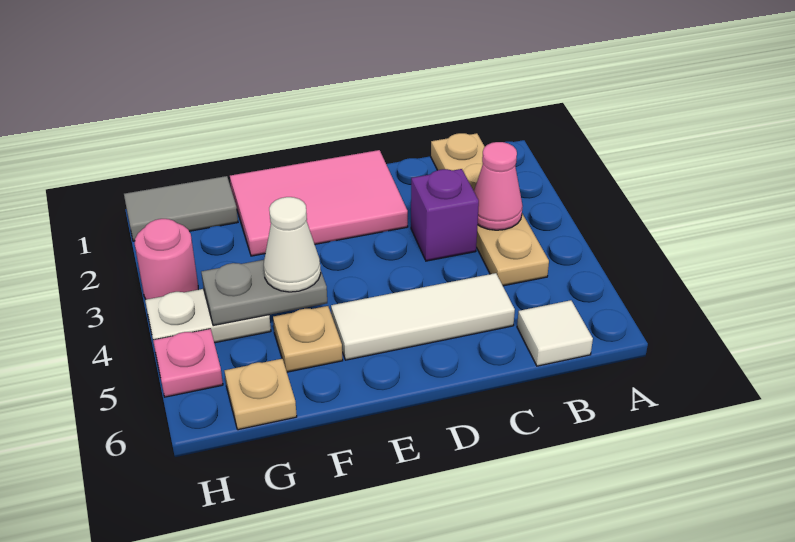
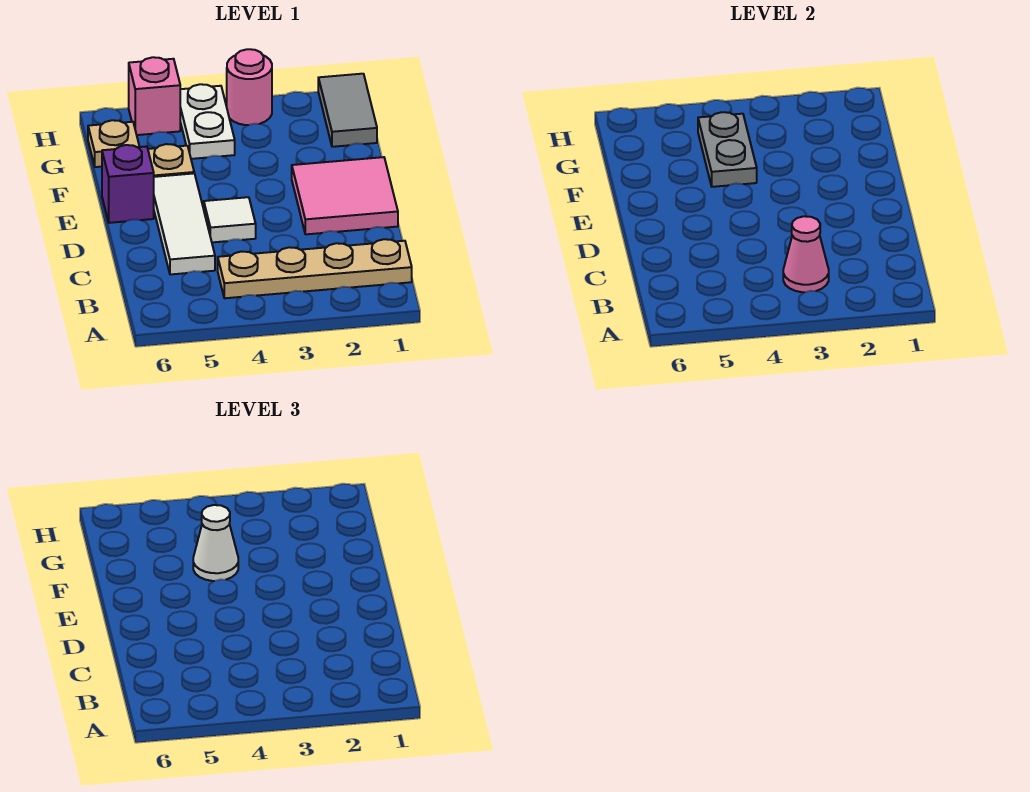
white 1x1 tile [517,300,593,366] -> white 1x1 tile moved to [204,197,256,242]
purple 1x1 brick [411,169,479,261] -> purple 1x1 brick moved to [102,145,154,223]
pink 2x3 tile [230,150,408,256] -> pink 2x2 tile [292,157,398,234]
pink 1x1 plate [153,329,223,397] -> pink 1x1 brick [129,57,180,135]

